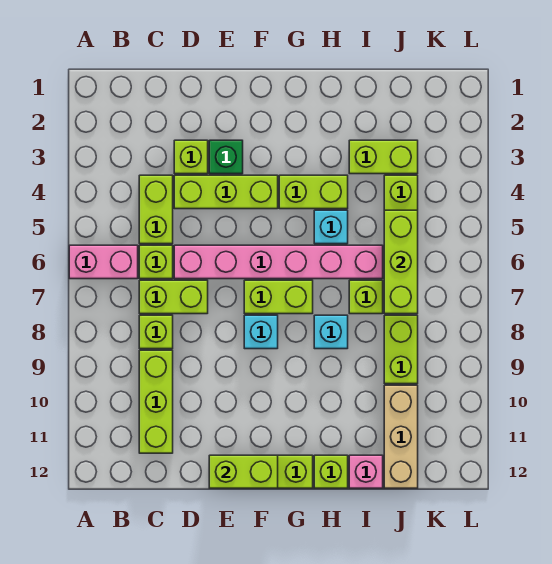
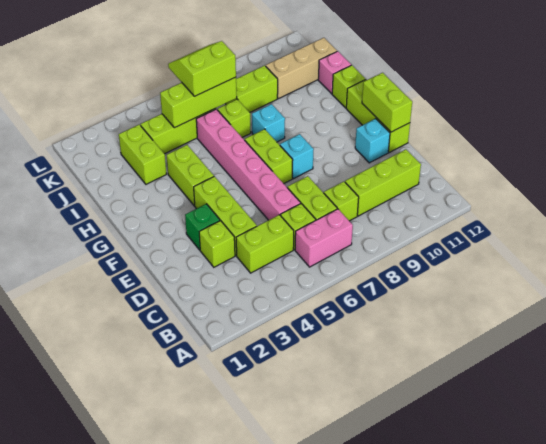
pink 1x2 brick [69,245,138,279] -> pink 1x2 brick turned to [295,209,353,267]
cyan 1x1 brick [314,210,348,244] -> cyan 1x1 brick moved to [355,119,390,163]
none -> lime 2x2 slope [168,41,236,96]

